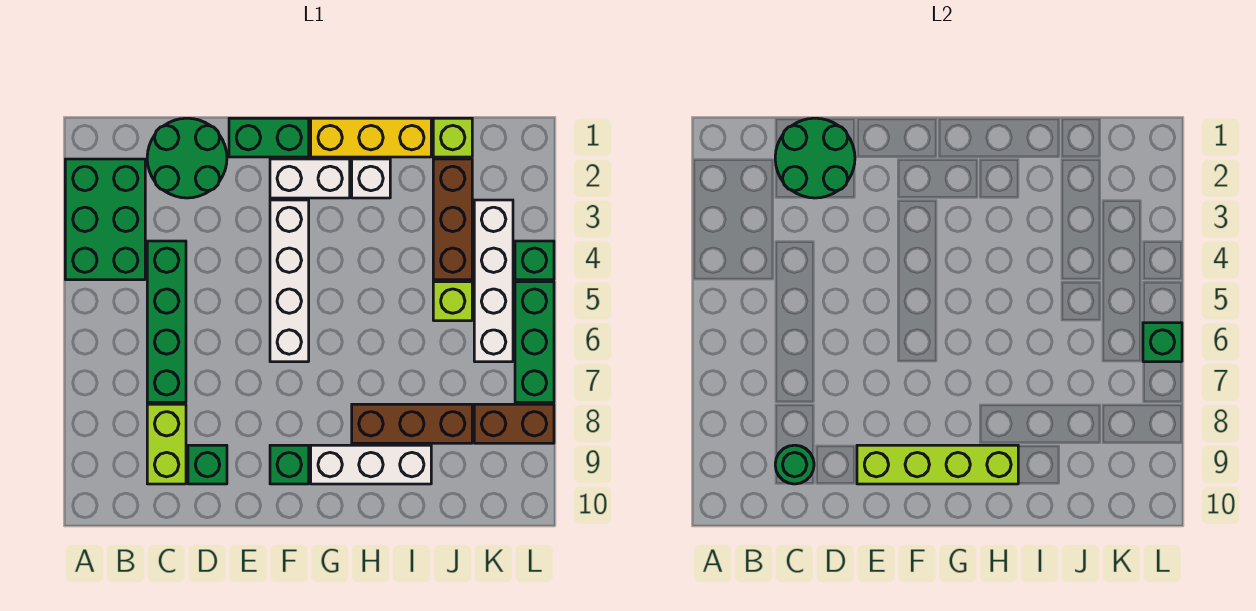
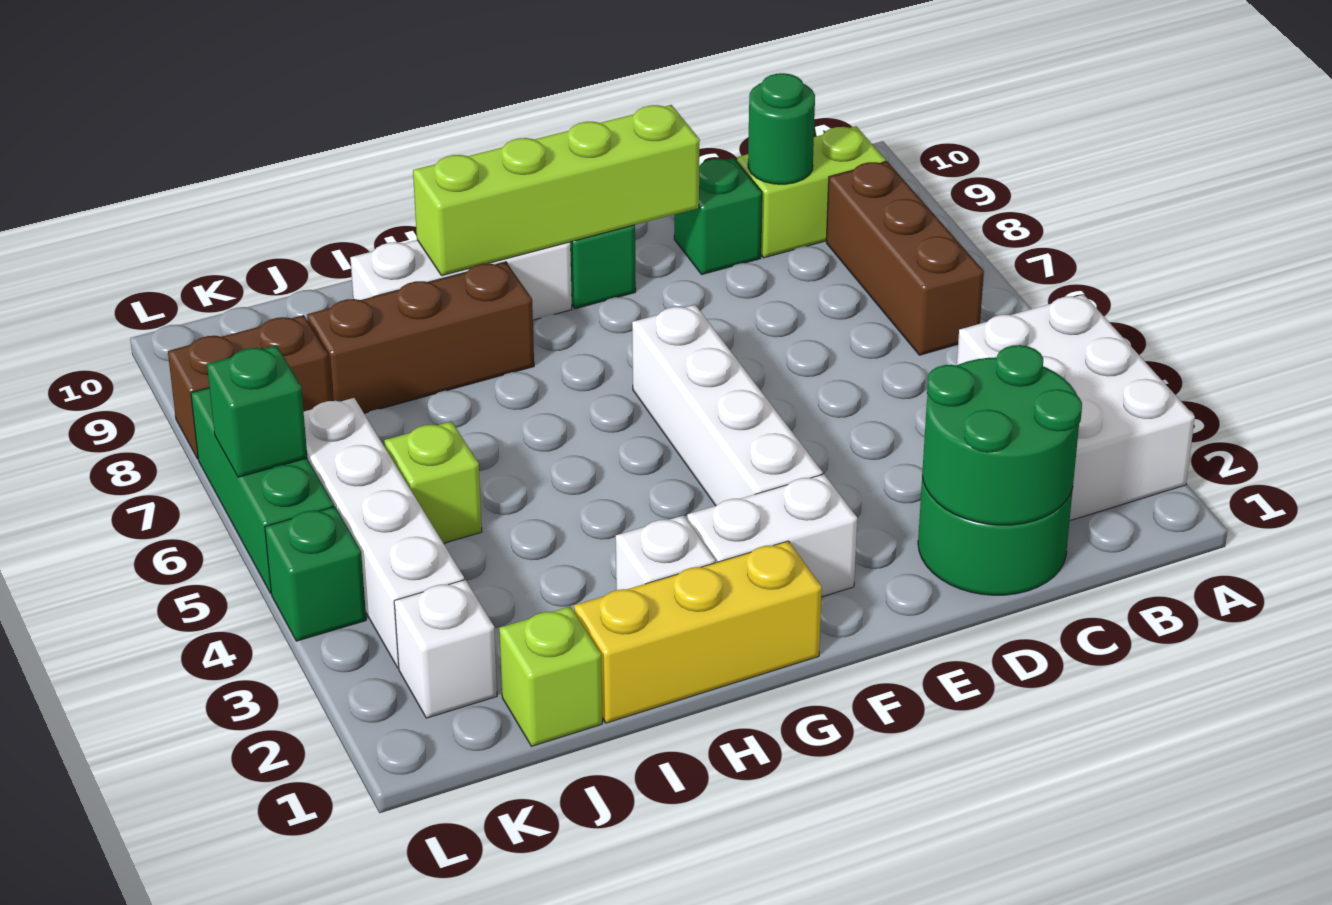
green 2x3 brick [65,159,145,280] -> white 2x3 brick [957,294,1195,521]
green 1x4 brick [147,241,186,402] -> none
lime 1x2 brick [147,404,186,484] -> lime 1x2 brick turned to [737,126,886,258]
green 1x2 brick [229,118,309,157] -> none
brown 1x3 brick [433,159,472,280] -> brown 1x3 brick moved to [826,161,984,355]
none -> white 1x1 brick [394,580,497,718]

